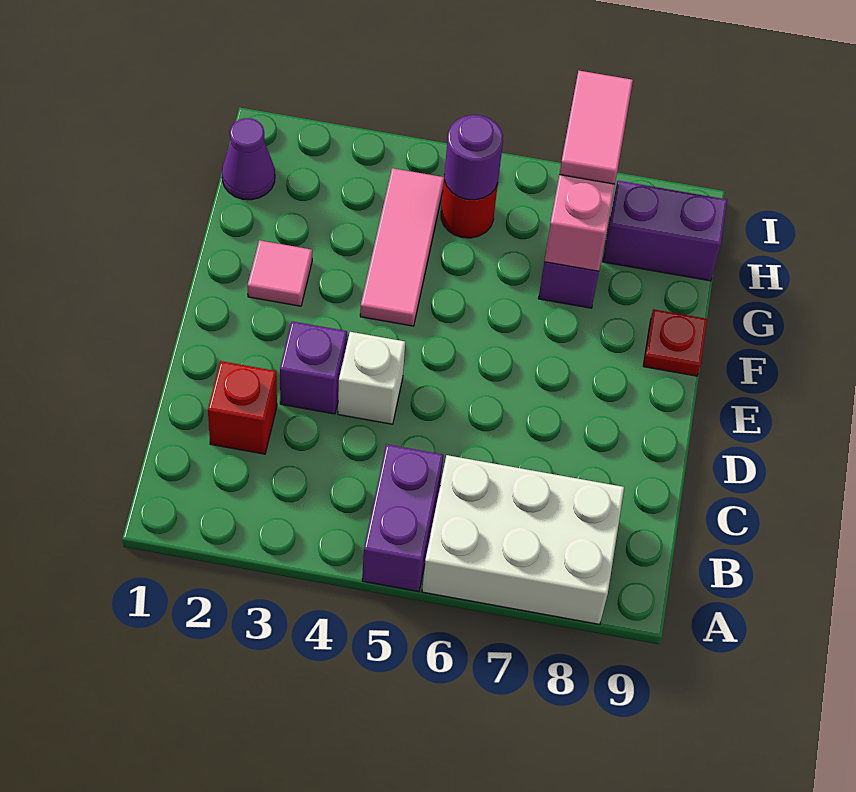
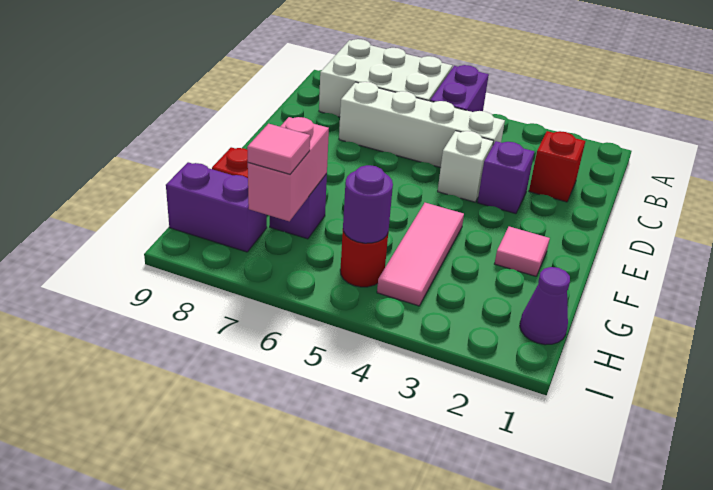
none -> white 1x4 brick [339,82,505,167]
pink 1x2 tile [559,71,633,184] -> pink 1x1 tile [247,124,310,174]

